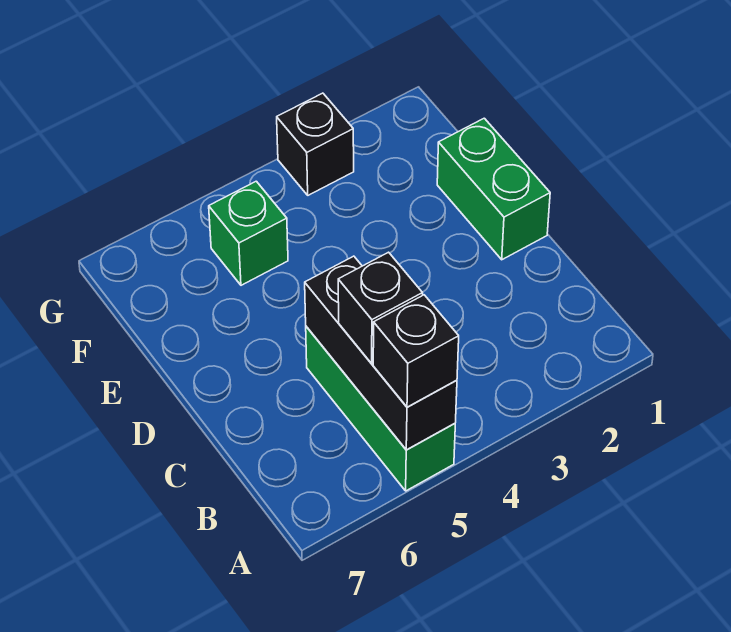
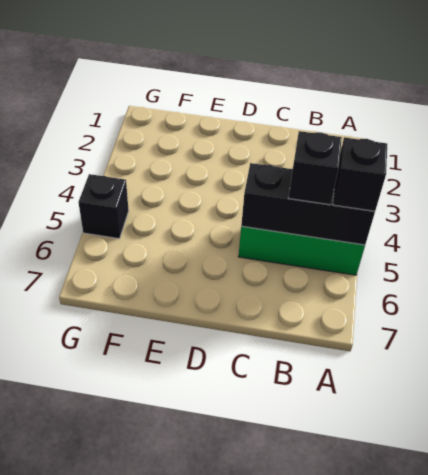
green 1x2 brick [437,118,550,260] -> none
green 1x1 brick [209,181,288,285] -> none
black 1x1 brick [277,93,354,195] -> black 1x1 brick moved to [78,174,129,239]

